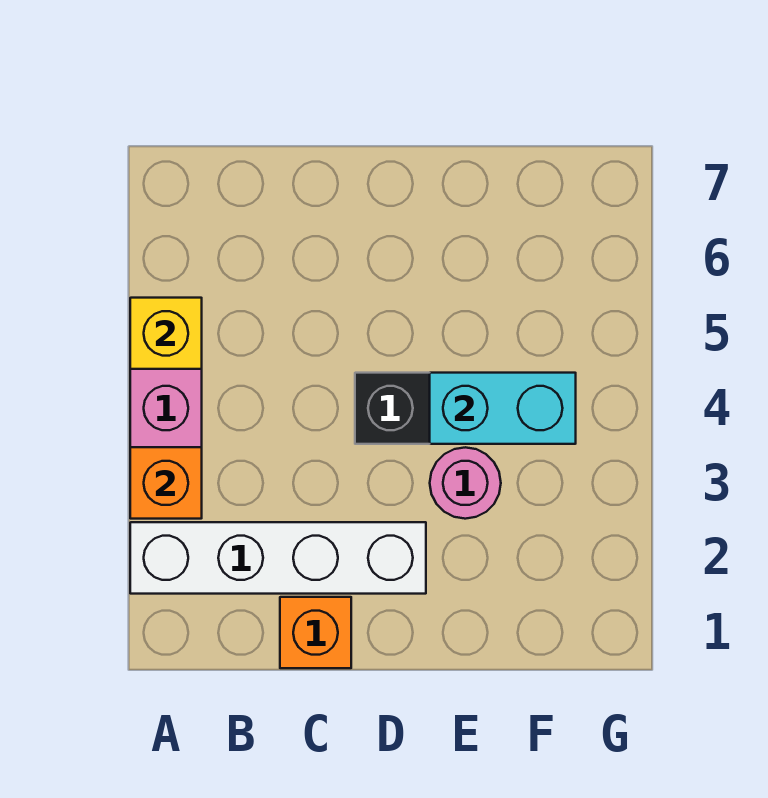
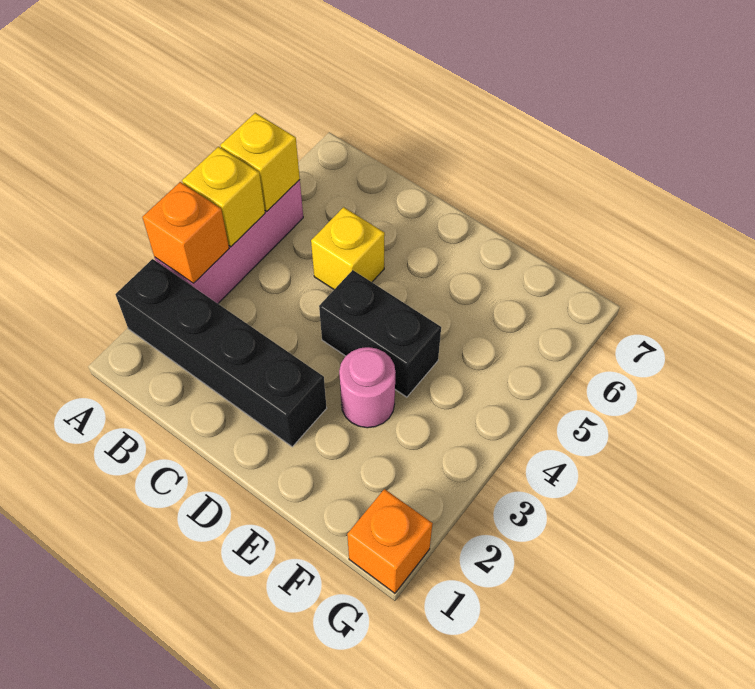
white 1x4 brick [130,522,426,594] -> black 1x4 brick [116,259,327,447]
none -> yellow 1x1 brick [182,147,265,247]
orange 1x1 brick [280,597,351,668] -> orange 1x1 brick moved to [347,489,433,593]
none -> yellow 1x1 brick [311,207,385,289]
cyan 1x2 brick [430,373,576,444] -> none

